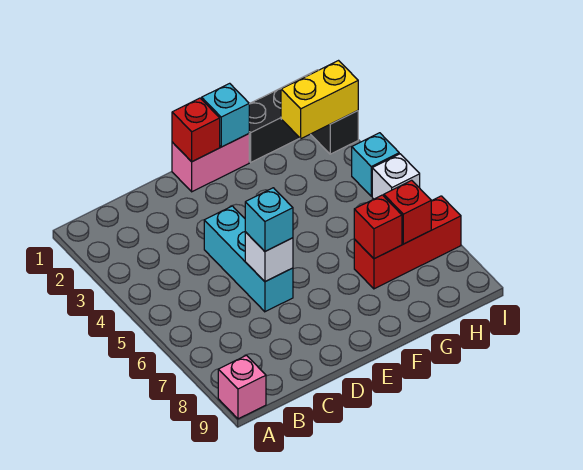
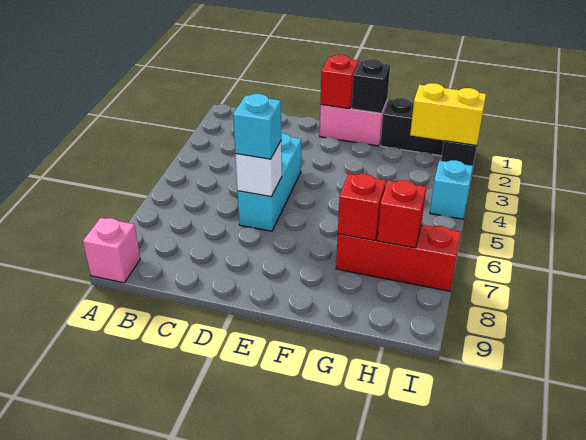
cyan 1x1 brick [202,83,249,147] -> black 1x1 brick [352,59,390,113]
white 1x1 brick [372,154,420,199] -> none

